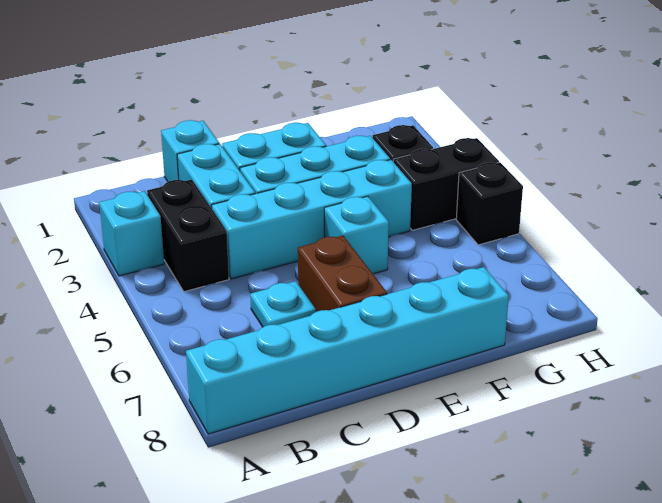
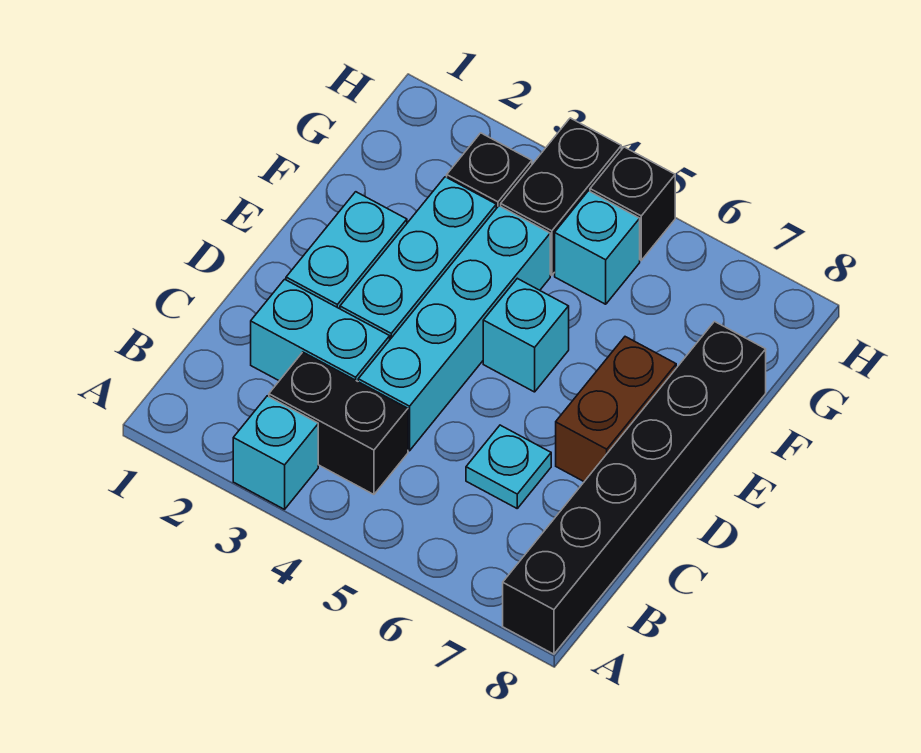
cyan 1x6 brick [186,267,509,434] -> black 1x6 brick [503,322,766,654]
cyan 1x1 brick [161,120,219,182] -> cyan 1x1 brick moved to [555,191,640,304]
brown 1x2 brick [298,235,387,312] -> brown 1x2 brick turned to [556,337,676,481]

